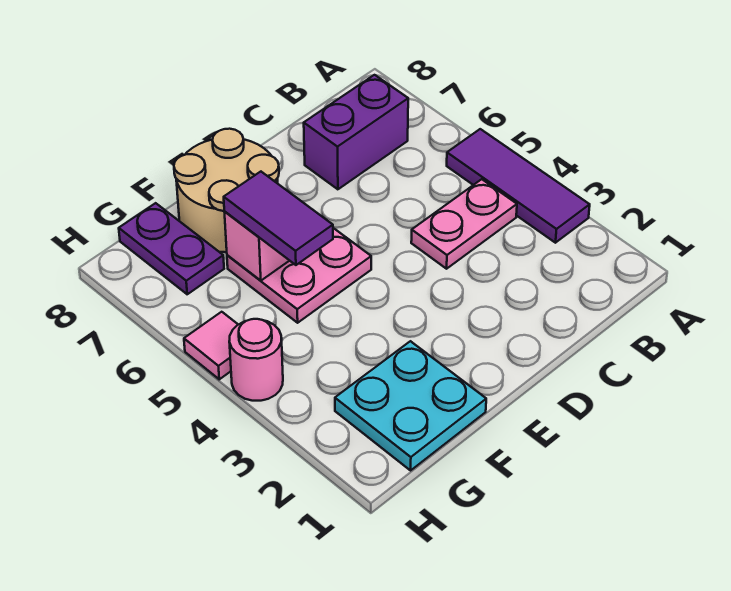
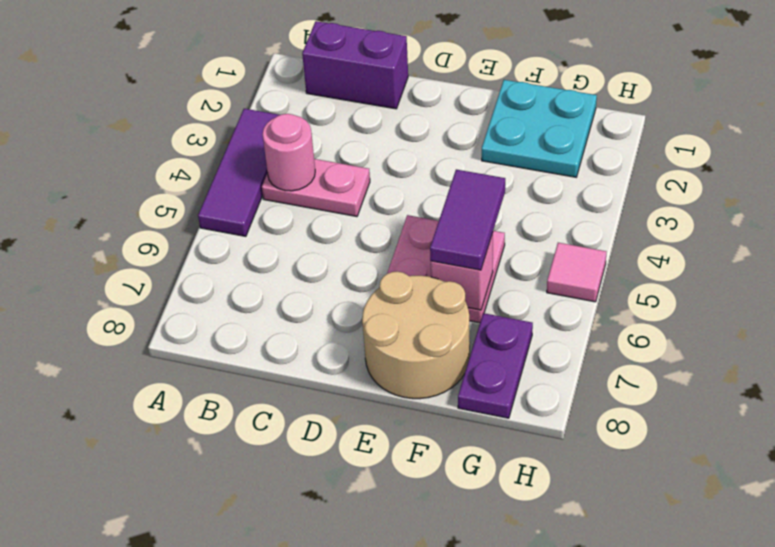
purple 1x2 brick [304,75,408,189] -> purple 1x2 brick moved to [302,21,408,109]
pink 1x1 round brick [229,319,283,401] -> pink 1x1 round brick moved to [263,114,315,191]

